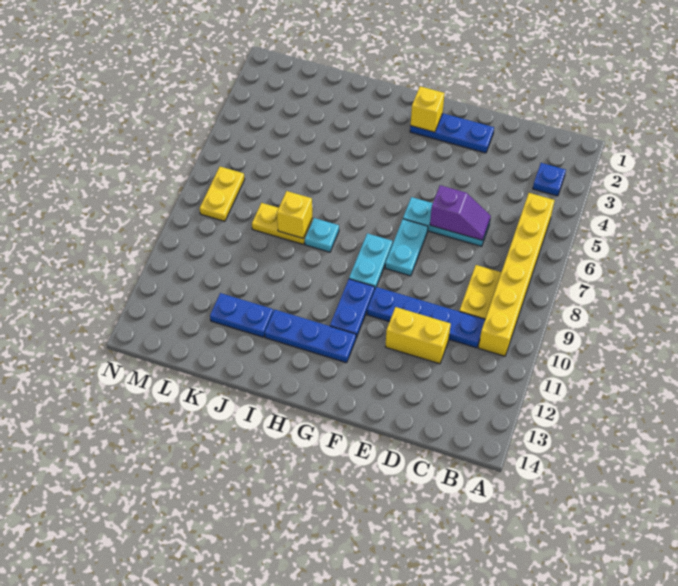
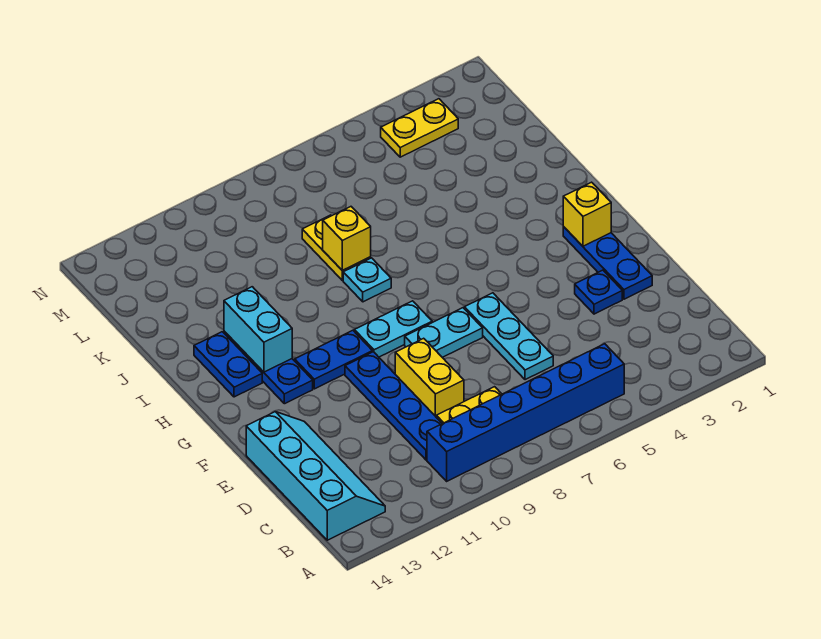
blue 1x1 plate [533,163,566,196] -> blue 1x1 plate moved to [575,270,622,314]
yellow 1x6 brick [479,193,555,356] -> blue 1x6 brick [427,344,624,481]
none -> cyan 2x4 slope [246,412,385,540]
purple 1x2 slope [430,185,491,240] -> none
yellow 1x2 brick [385,307,451,364] -> yellow 1x2 brick moved to [395,338,464,416]
none -> cyan 1x2 brick [224,287,292,372]
blue 1x2 plate [210,293,273,337] -> blue 1x2 plate moved to [194,332,262,397]
yellow 1x2 plate [200,167,245,221] -> yellow 1x2 plate moved to [381,99,458,157]

